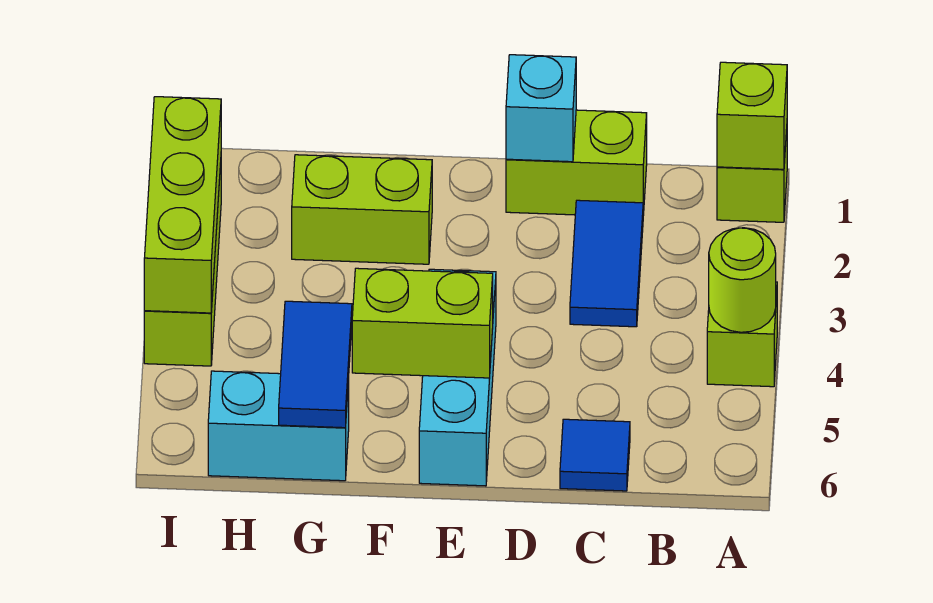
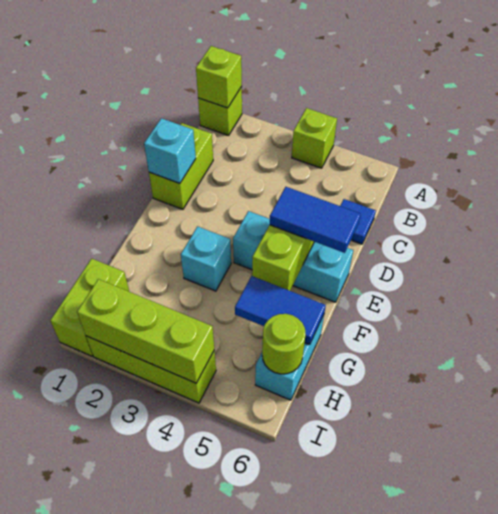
lime 1x1 round brick [709,228,776,332] -> lime 1x1 round brick moved to [262,314,306,374]
blue 1x2 tile [570,200,643,327] -> blue 1x2 tile moved to [269,187,361,253]
lime 1x2 brick [292,155,432,264] -> lime 1x2 brick moved to [50,259,129,356]
none -> cyan 1x1 brick [181,227,231,291]

